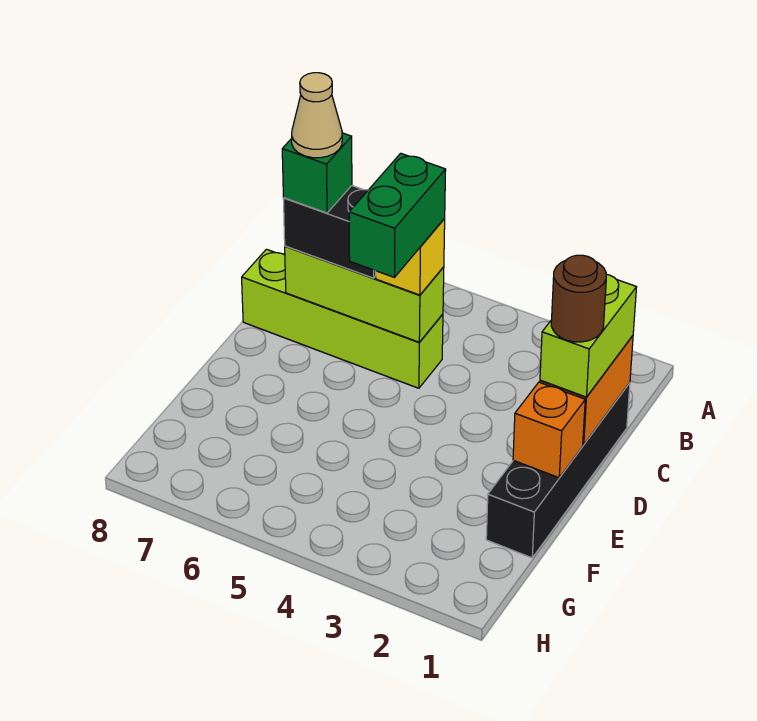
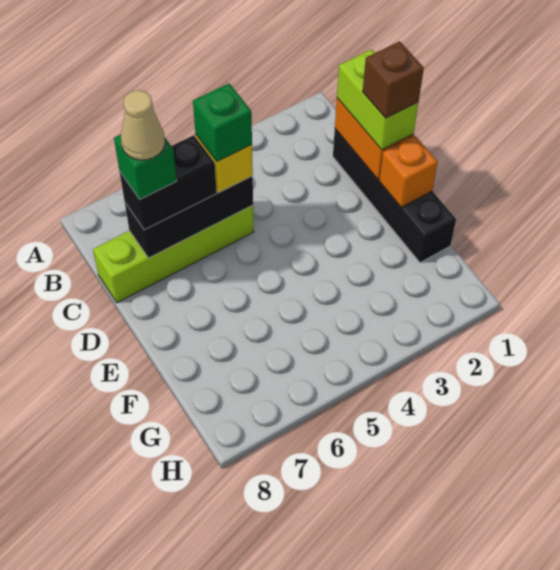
lime 1x3 brick [285,246,444,342] -> black 1x3 brick [125,176,253,258]
green 1x2 brick [349,153,446,277] -> green 1x1 brick [193,84,252,162]
brown 1x1 round brick [551,255,606,342] -> brown 1x1 brick [363,41,424,118]

